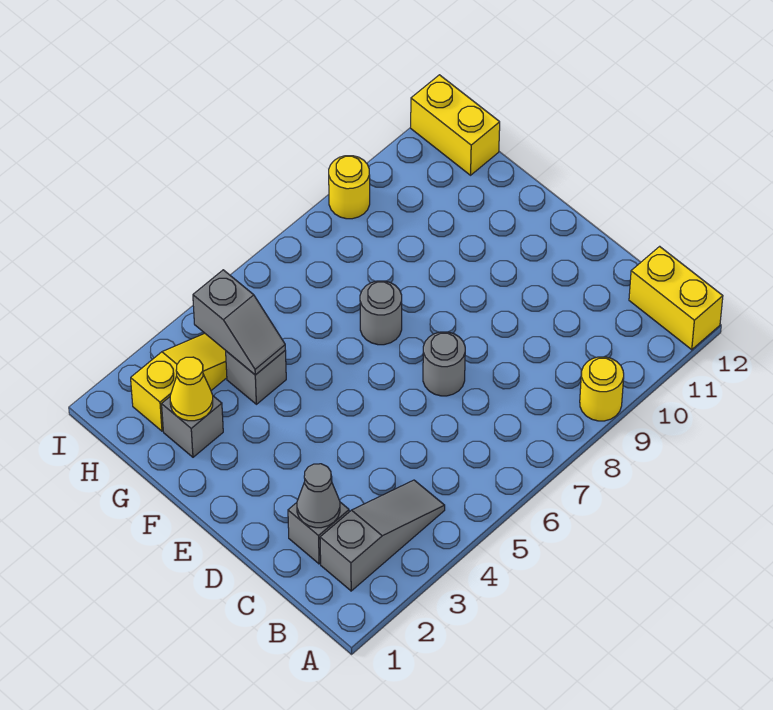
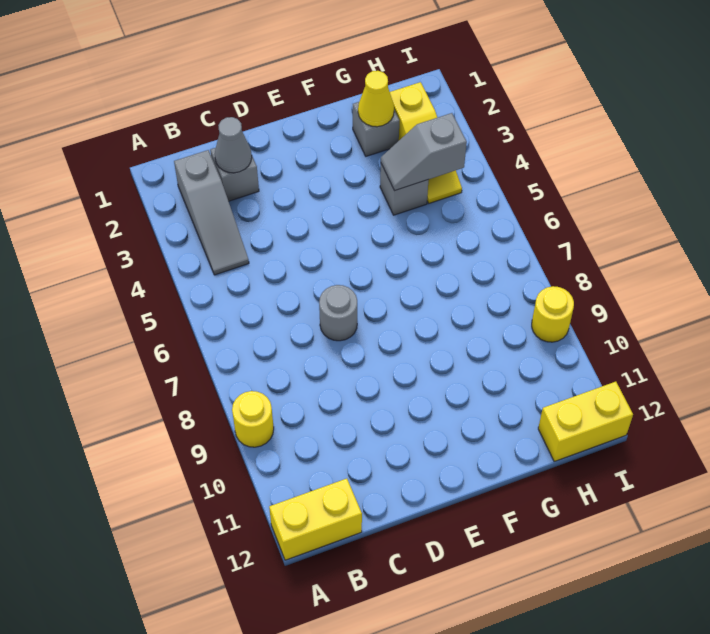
grey 1x1 round brick [360,281,402,345] -> none

